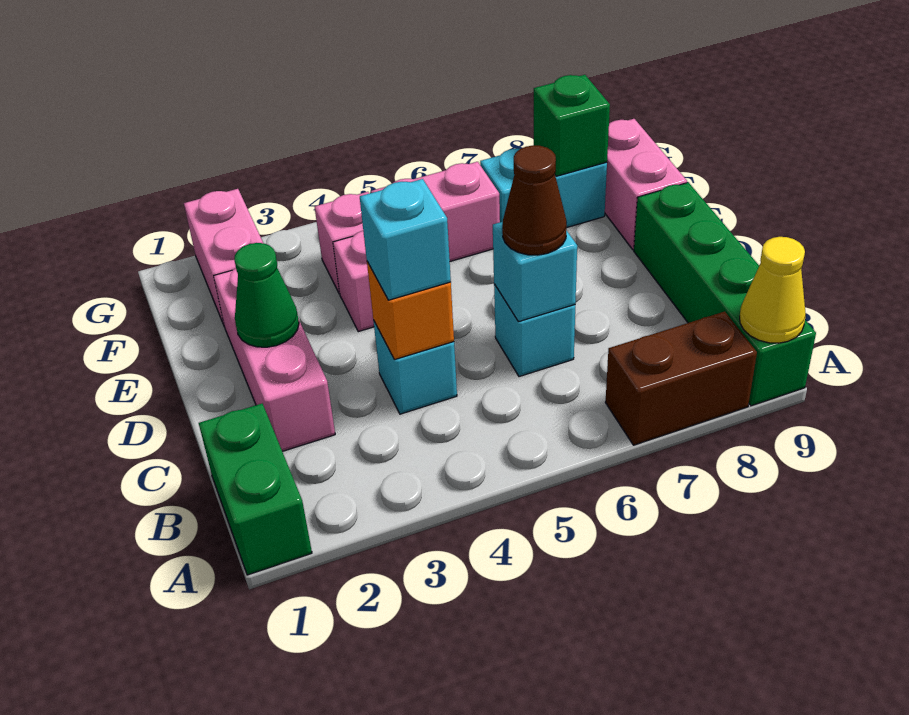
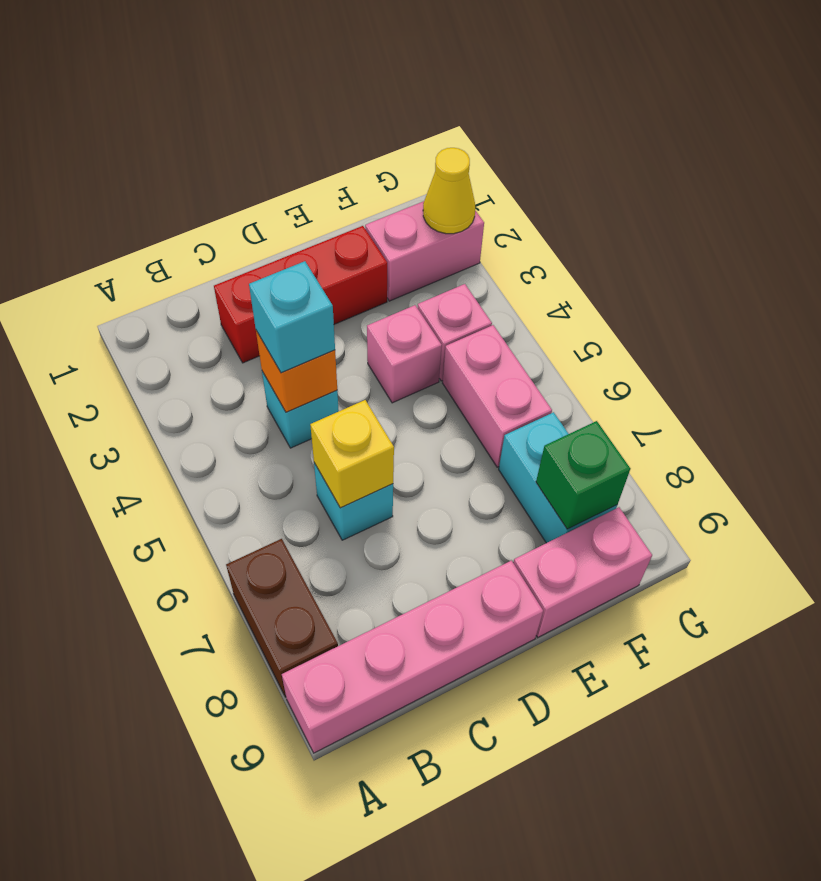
green 1x2 brick [199,404,312,575] -> none
green 1x4 brick [634,182,816,406] -> pink 1x4 brick [282,561,543,753]
yellow 1x1 cone [740,237,806,343] -> yellow 1x1 cone moved to [423,148,475,234]
pink 1x3 brick [214,268,335,451] -> red 1x3 brick [214,226,387,363]
cyan 1x1 brick [493,222,577,322] -> yellow 1x1 brick [310,400,394,508]
brown 1x1 cone [502,145,567,255] -> none
green 1x1 cone [234,243,299,347] -> none

